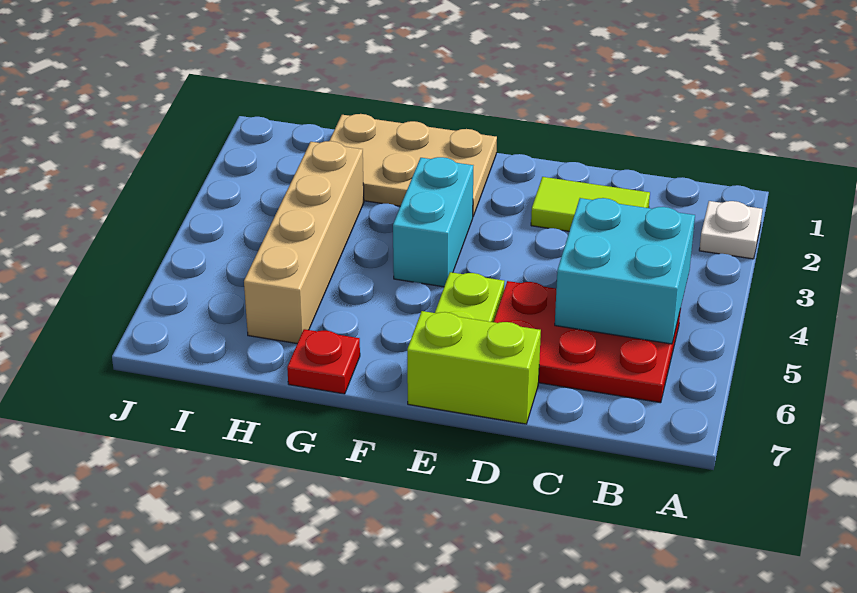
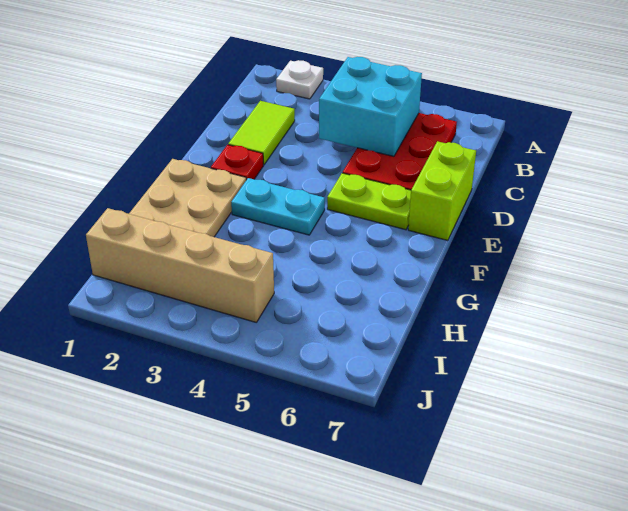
cyan 1x2 brick [393,157,473,287] -> cyan 1x2 plate [231,178,325,235]
red 1x1 plate [287,329,360,394] -> red 1x1 plate moved to [211,145,264,180]
tan 1x4 brick [244,141,364,343] -> tan 1x4 brick moved to [86,208,274,323]

